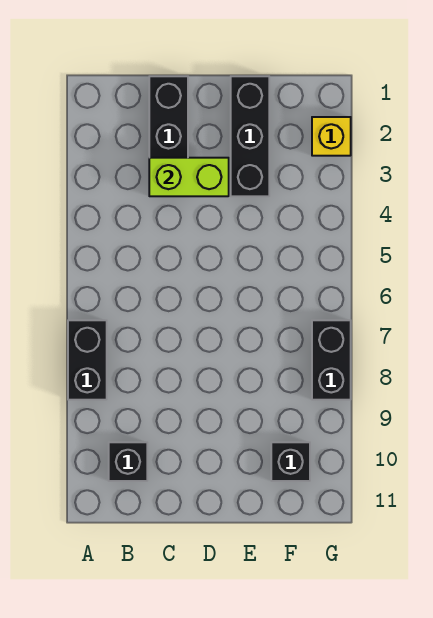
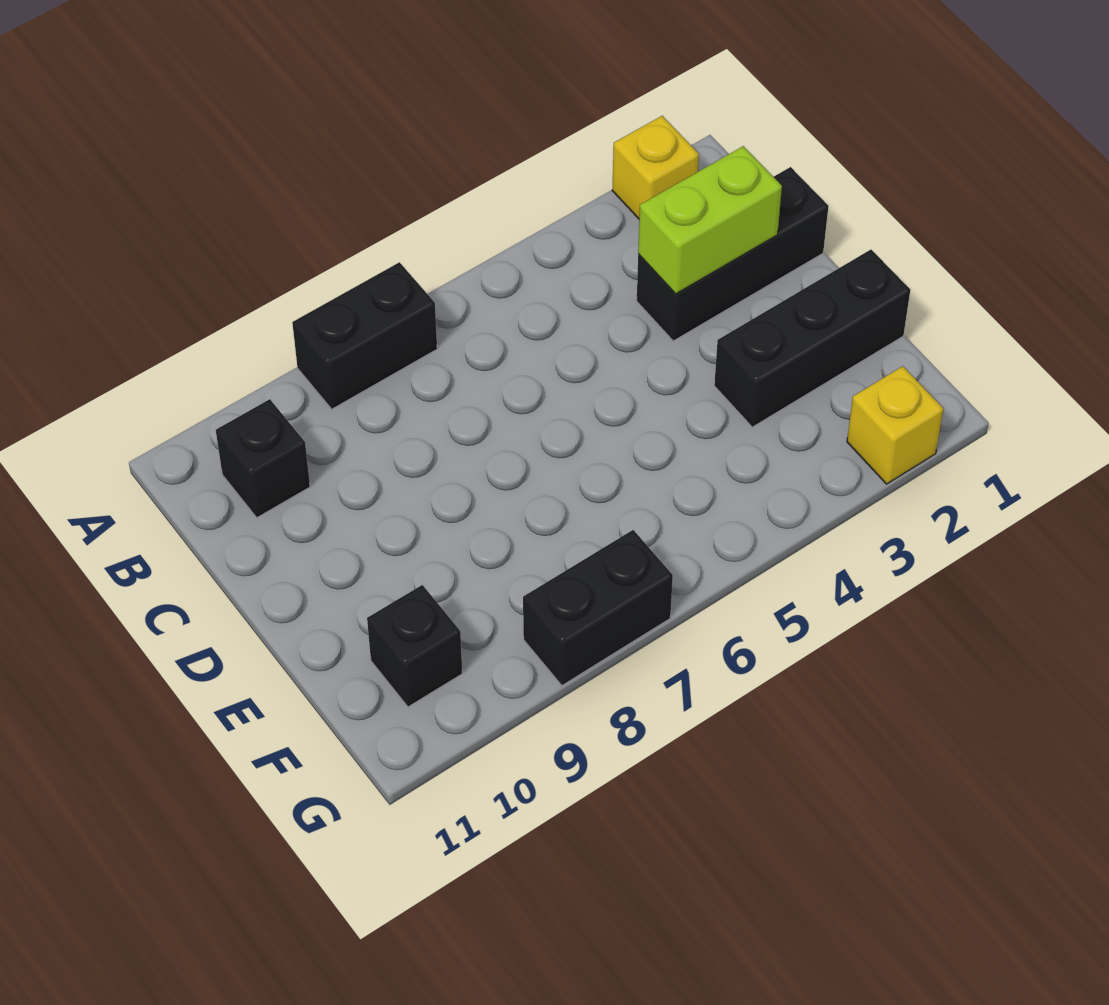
none -> yellow 1x1 brick [612,116,699,219]
lime 1x2 brick [149,158,229,196] -> lime 1x2 brick turned to [638,146,782,294]

